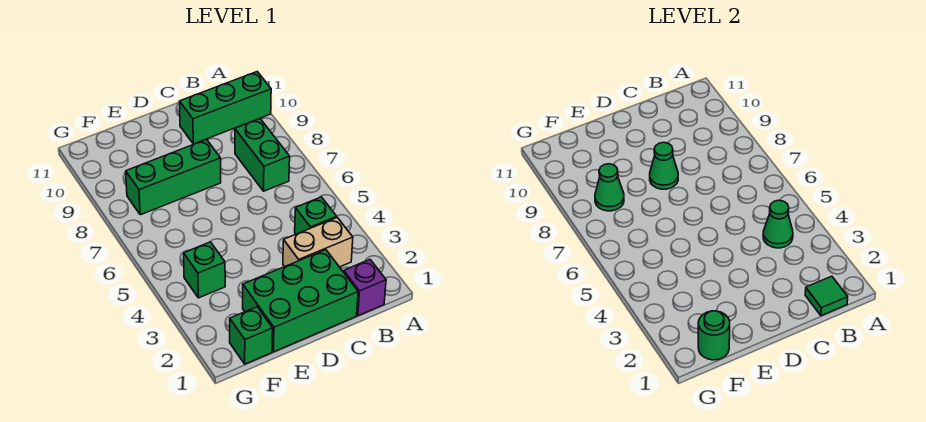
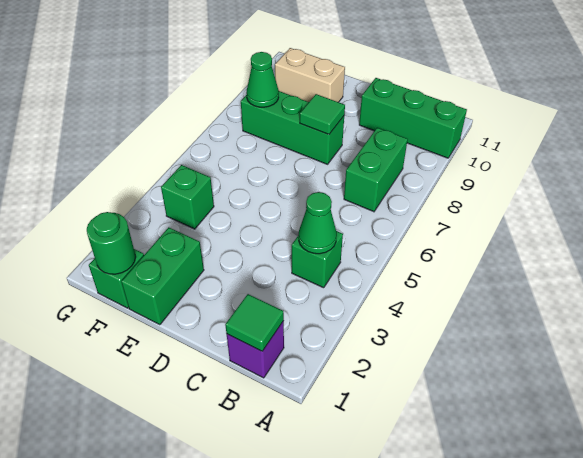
tan 1x2 brick [283,217,353,267] -> tan 1x2 brick moved to [275,48,345,102]
green 2x3 brick [243,250,358,352] -> green 1x2 brick [121,227,204,325]
green 1x1 cone [650,142,678,189] -> green 1x1 tile [300,94,345,134]

